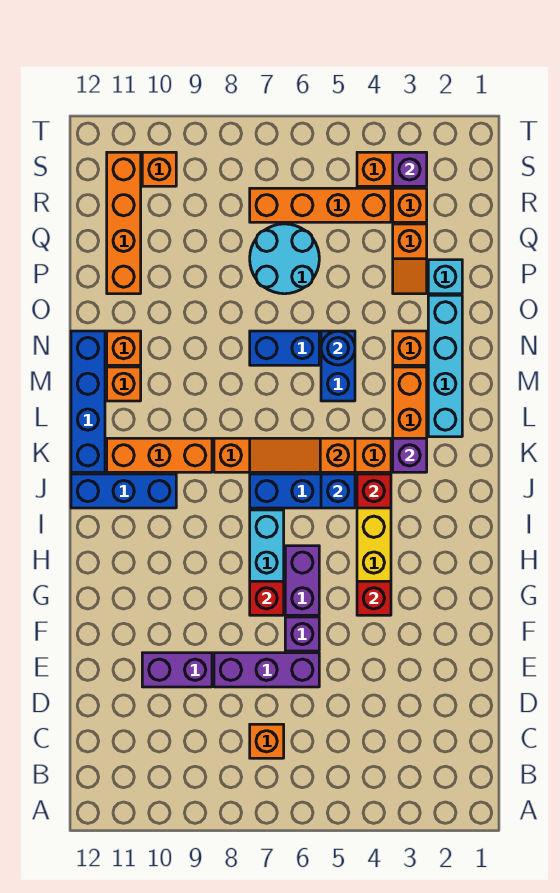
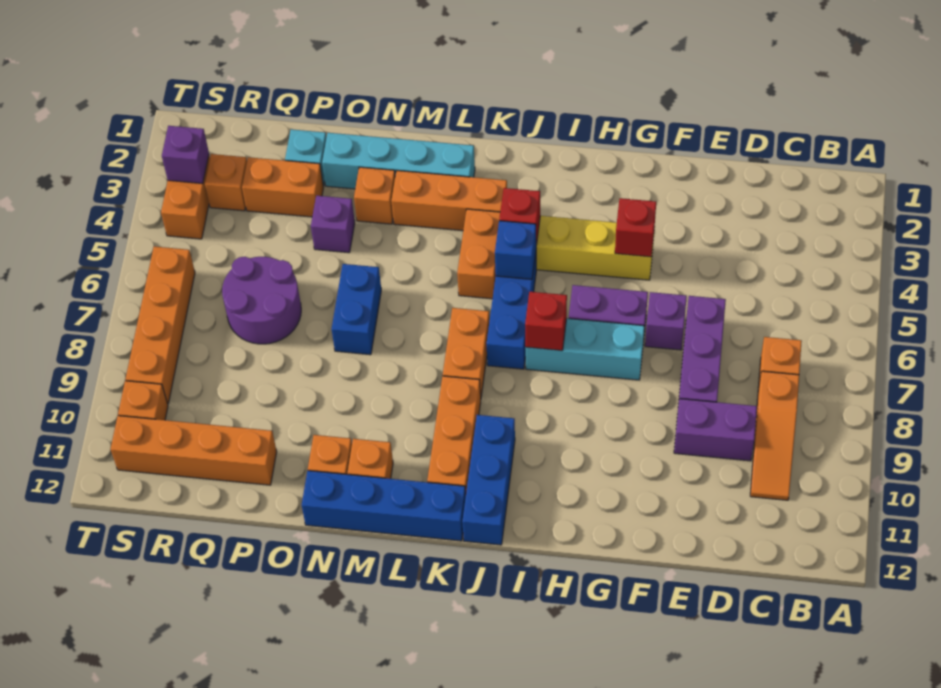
purple 1x2 brick [142,653,212,687] -> purple 1x2 brick turned to [674,399,757,461]
red 1x1 brick [250,581,284,615] -> red 1x1 brick moved to [525,292,567,351]
purple 1x1 brick [393,438,427,472] -> purple 1x1 brick moved to [311,196,355,253]
orange 1x3 slope [250,438,355,472] -> orange 1x3 slope moved to [750,371,799,500]
blue 1x2 brick [321,331,355,401] -> none
blue 1x1 round brick [321,331,355,365] -> none
orange 1x2 slope [393,224,427,294] -> orange 1x2 brick [242,157,324,217]
cyan 2x2 round brick [250,224,319,294] -> purple 2x2 round brick [222,257,301,344]
orange 1x4 brick [250,188,391,222] -> orange 1x4 brick moved to [126,246,195,404]

